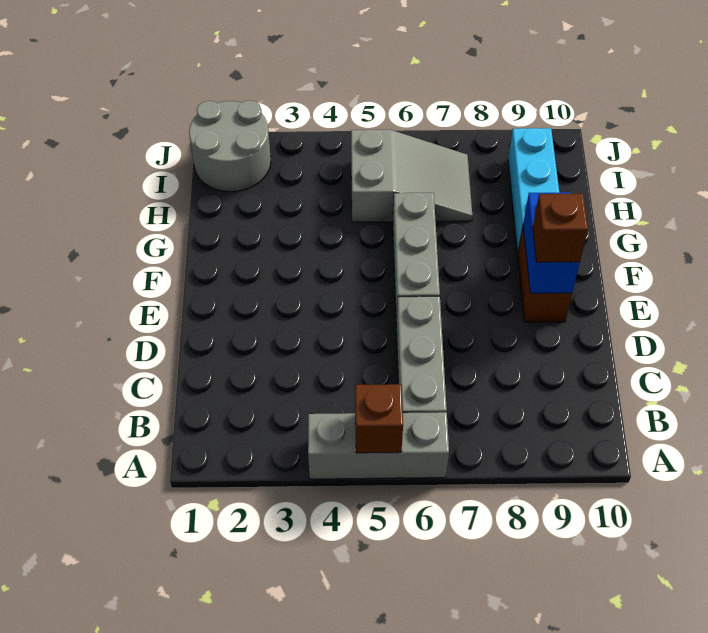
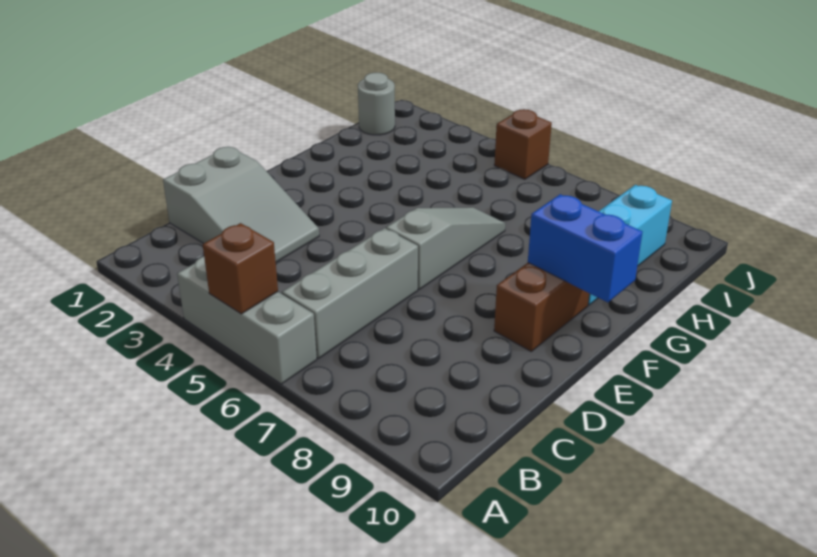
grey 1x3 brick [393,193,440,323] -> grey 1x3 slope [386,207,505,289]
blue 1x2 brick [523,192,580,293] -> blue 1x2 brick turned to [528,194,642,302]
brown 1x1 brick [533,194,588,262] -> brown 1x1 brick moved to [494,109,552,179]
grey 2x3 slope [351,130,472,222] -> grey 2x3 slope moved to [163,147,319,262]
grey 2x2 round brick [189,100,271,192] -> grey 1x1 round brick [358,72,395,135]

